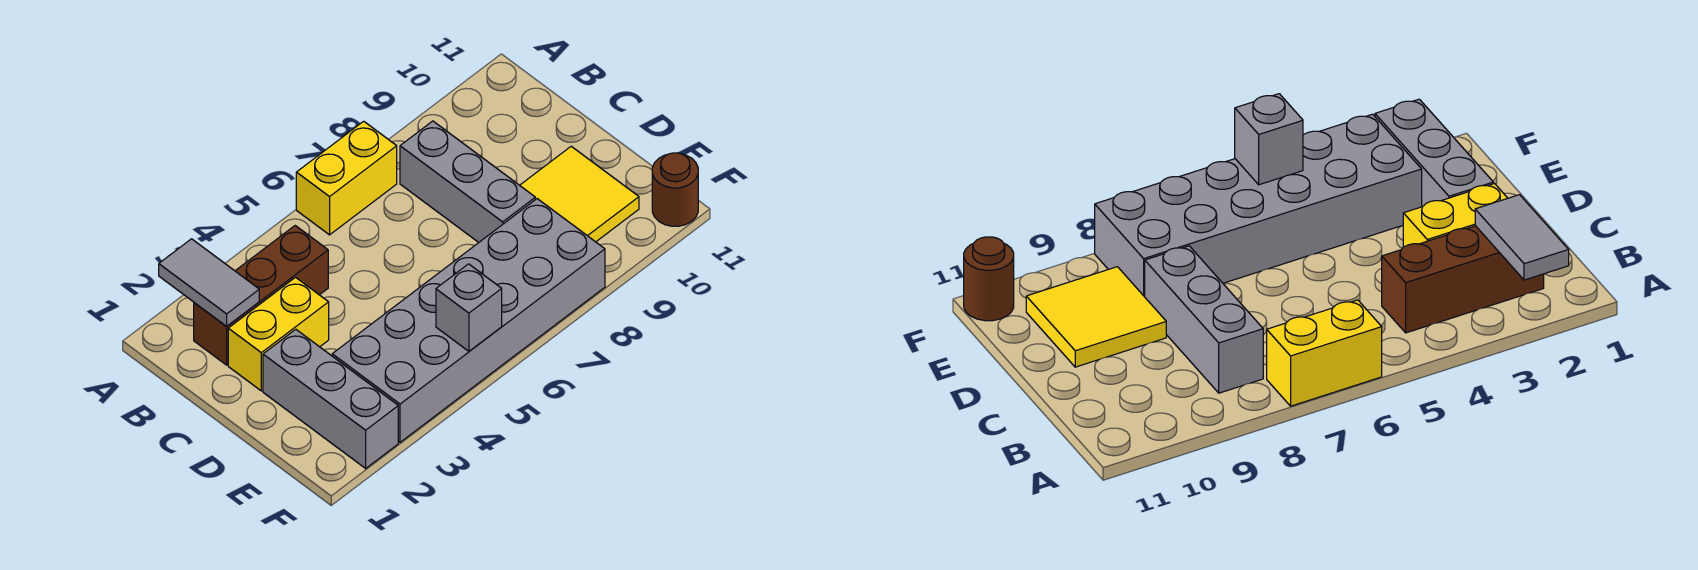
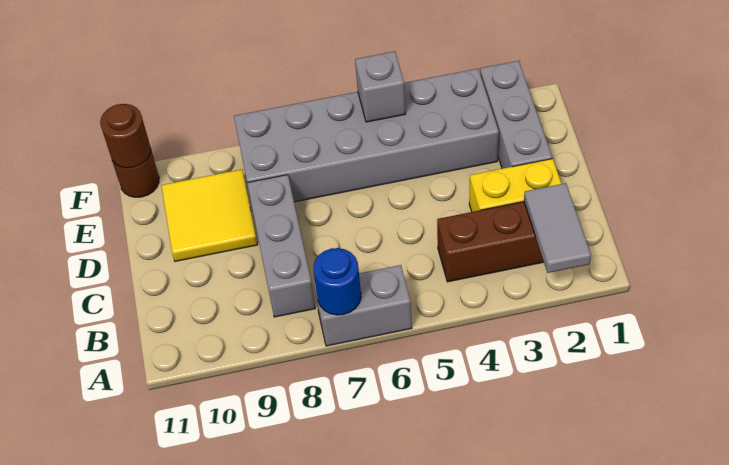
yellow 1x2 brick [296,121,397,235] -> grey 1x2 brick [314,265,412,346]
none -> blue 1x1 round brick [313,248,361,315]
none -> brown 1x1 round brick [100,104,151,168]

